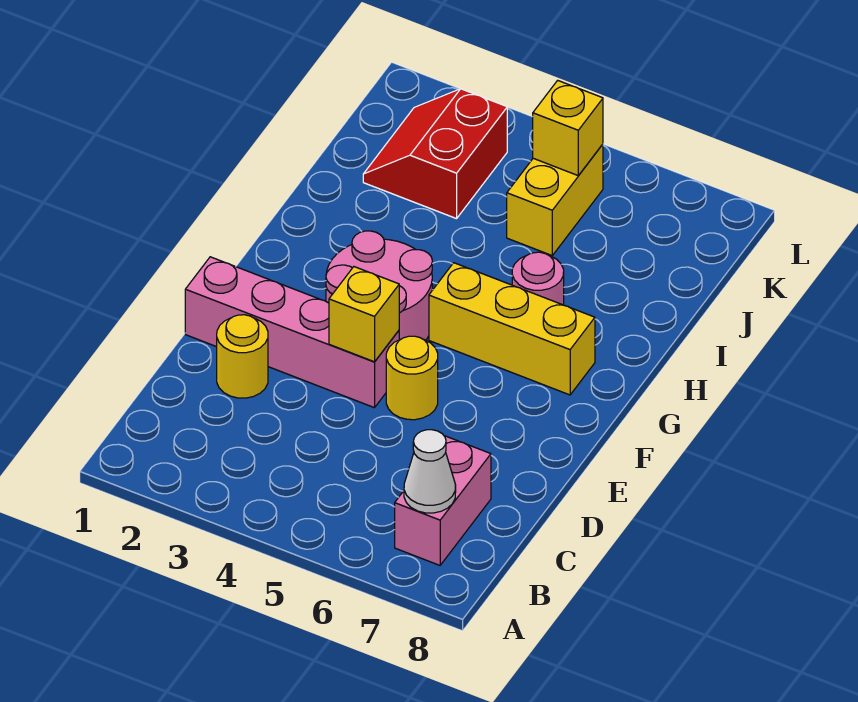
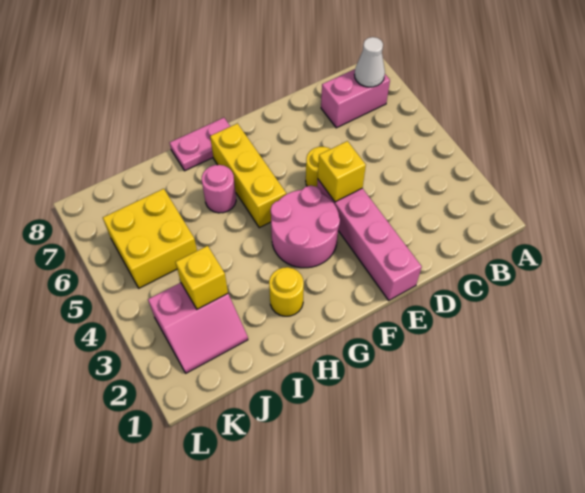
yellow 1x1 round brick [217,315,268,398] -> yellow 1x1 round brick moved to [269,267,304,316]
none -> pink 1x2 plate [170,118,230,171]
red 2x2 slope [363,89,507,219] -> pink 2x2 slope [148,283,248,373]
yellow 1x2 brick [507,144,603,255] -> yellow 2x2 brick [103,189,197,288]
yellow 1x1 brick [533,80,603,176] -> yellow 1x1 brick moved to [176,246,228,309]

